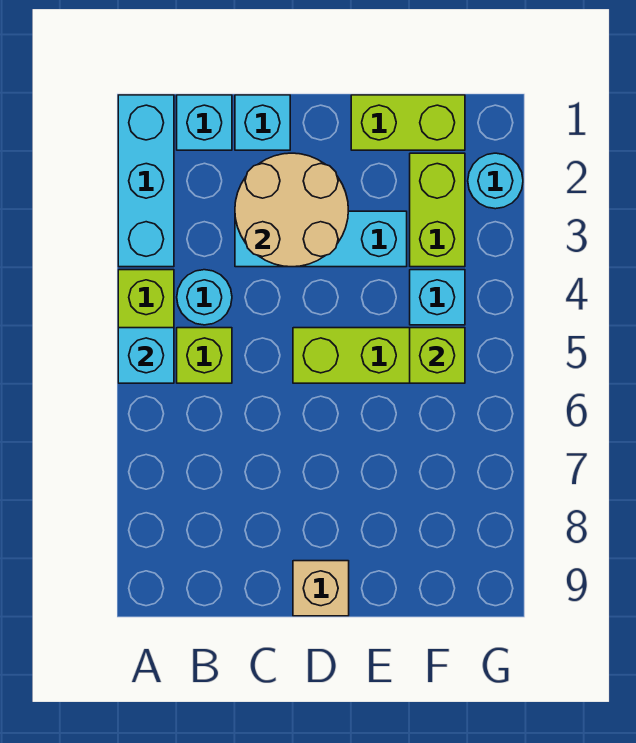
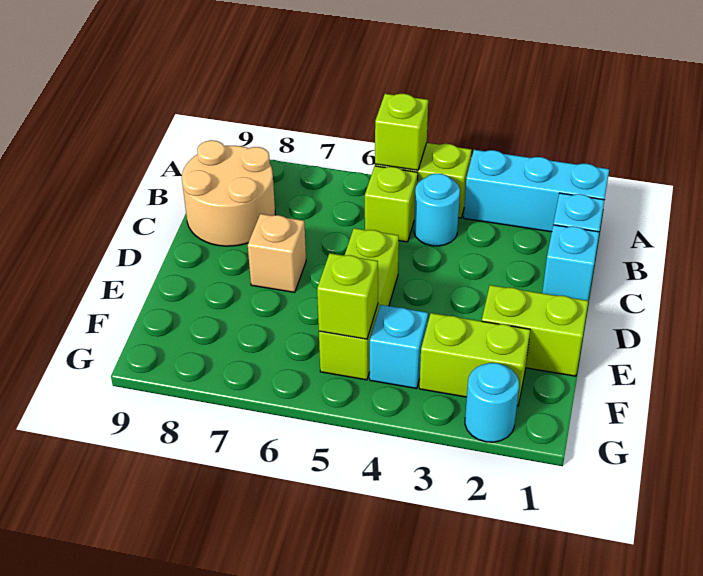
cyan 1x1 brick [118,328,174,383] -> lime 1x1 brick [375,94,428,170]
tan 2x2 round brick [235,153,348,267] -> tan 2x2 round brick moved to [182,140,275,246]
cyan 1x3 brick [235,211,407,267] -> none
tan 1x1 brick [293,561,349,616] -> tan 1x1 brick moved to [248,214,306,292]
lime 1x2 brick [351,95,465,150] -> lime 1x2 brick turned to [482,285,588,376]

